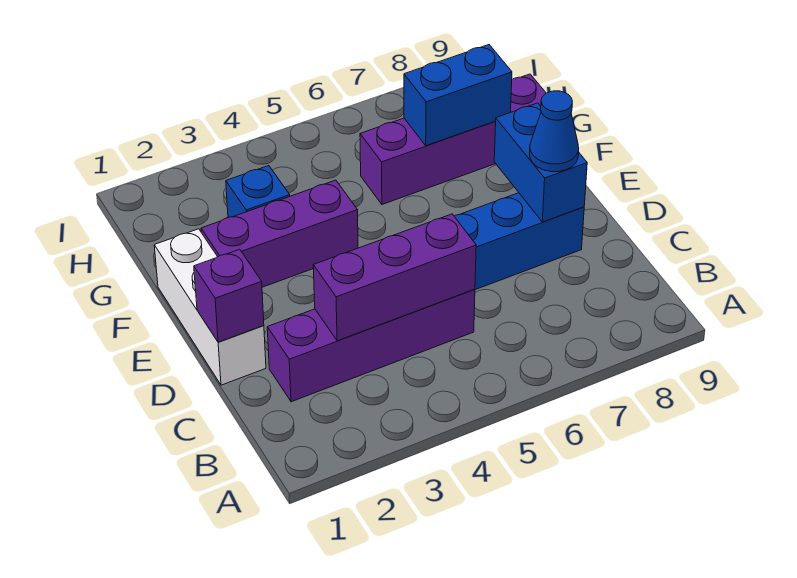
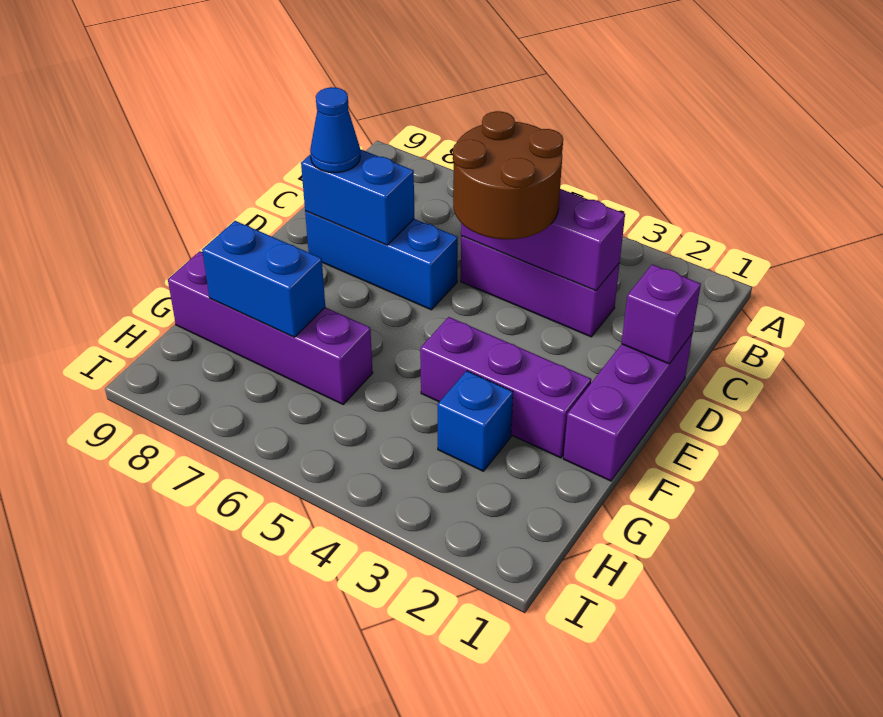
purple 1x4 brick [267,289,475,402] -> purple 1x3 brick [461,236,620,337]
none -> brown 2x2 round brick [453,111,563,239]
white 1x3 brick [154,229,266,385] -> purple 1x3 brick [563,334,692,481]
blue 1x2 brick [494,103,587,222] -> blue 1x2 brick turned to [301,149,414,245]

